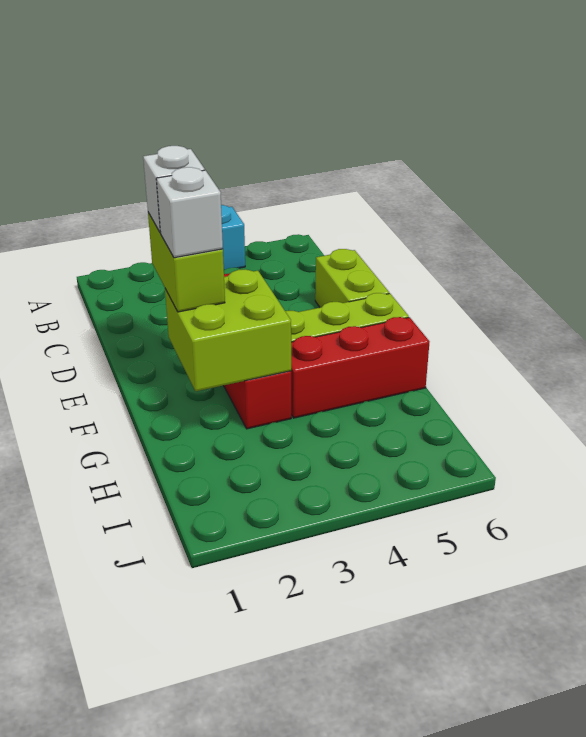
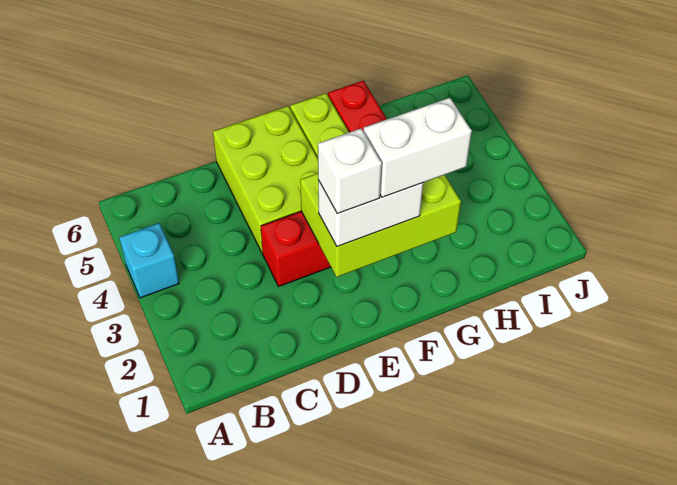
lime 1x2 brick [315,249,389,307] -> lime 2x3 brick [213,106,318,253]
lime 1x2 brick [148,213,225,312] -> white 1x2 brick [318,180,423,247]
lime 2x2 brick [165,269,291,391] -> lime 2x3 brick [300,173,461,277]
white 1x1 brick [156,167,223,258] -> white 1x2 brick [363,98,472,197]

